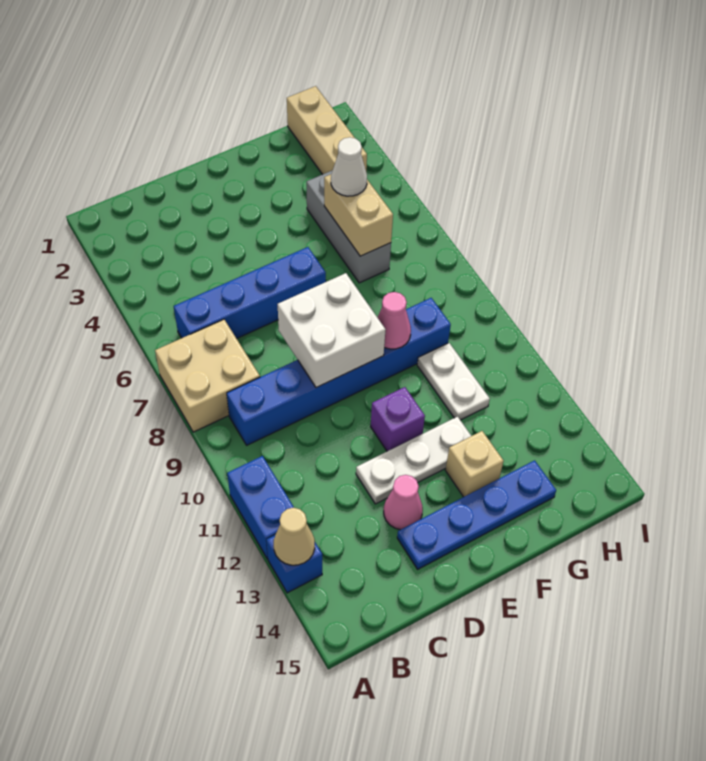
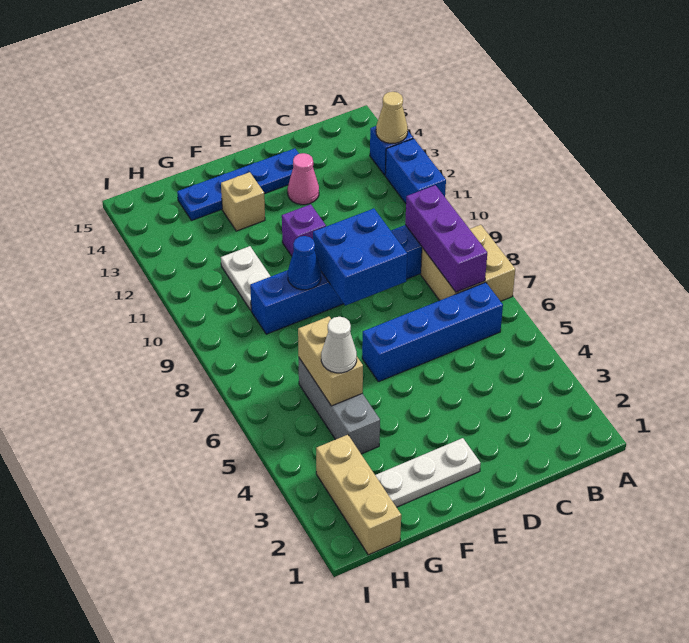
none -> purple 1x3 brick [405,185,487,292]
white 2x2 brick [278,273,386,388] -> blue 2x2 brick [313,209,407,306]
white 1x3 plate [356,417,471,504] -> white 1x3 plate moved to [375,438,481,507]
pink 1x1 cone [377,292,411,349] -> blue 1x1 cone [288,236,321,290]

